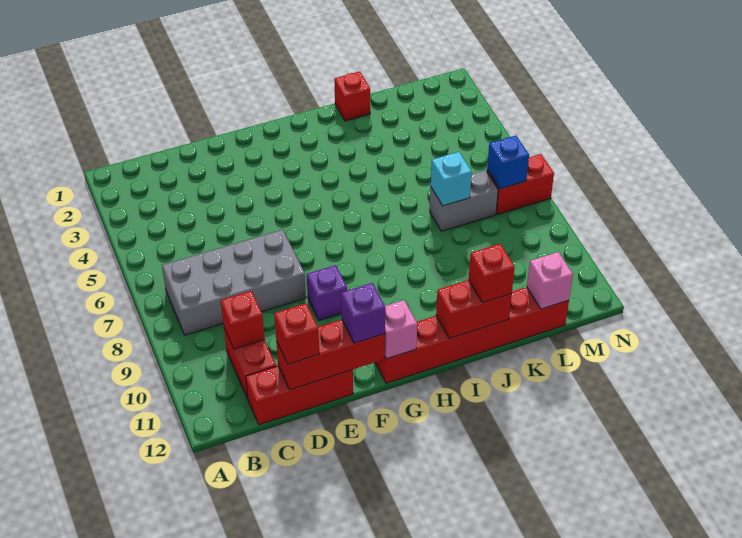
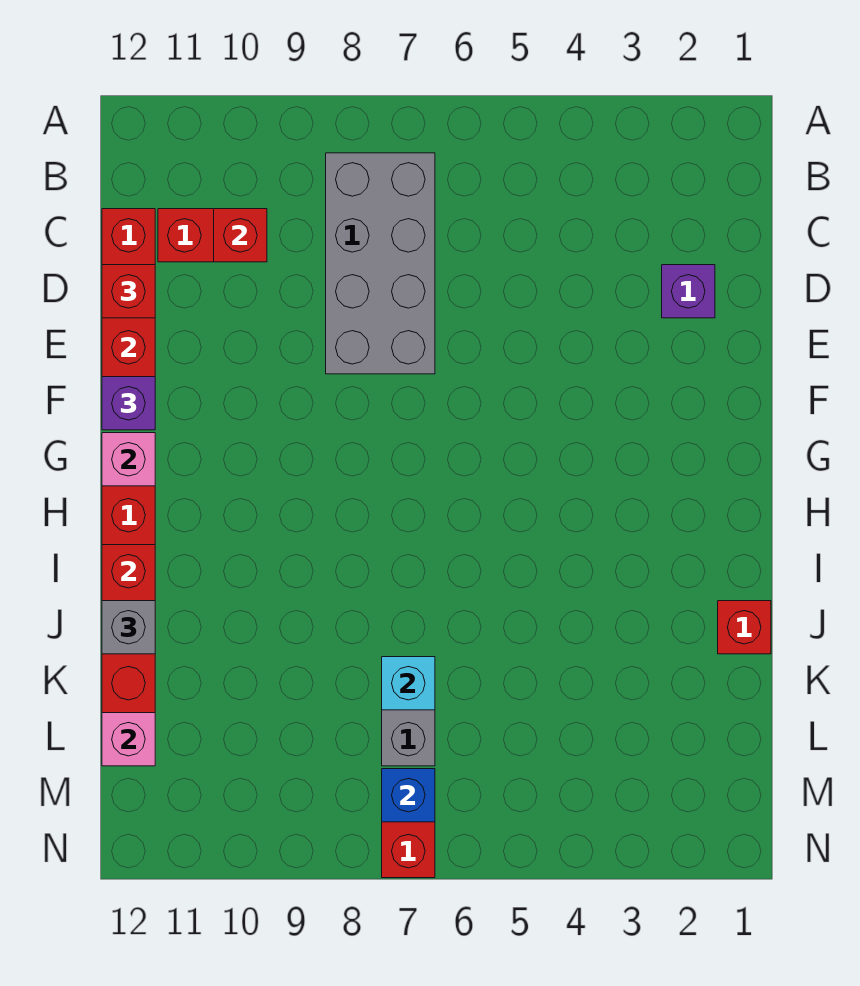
purple 1x1 brick [307,265,347,321] -> purple 1x1 brick moved to [662,265,715,318]
red 1x1 brick [469,244,515,303] -> grey 1x1 brick [102,601,155,654]

